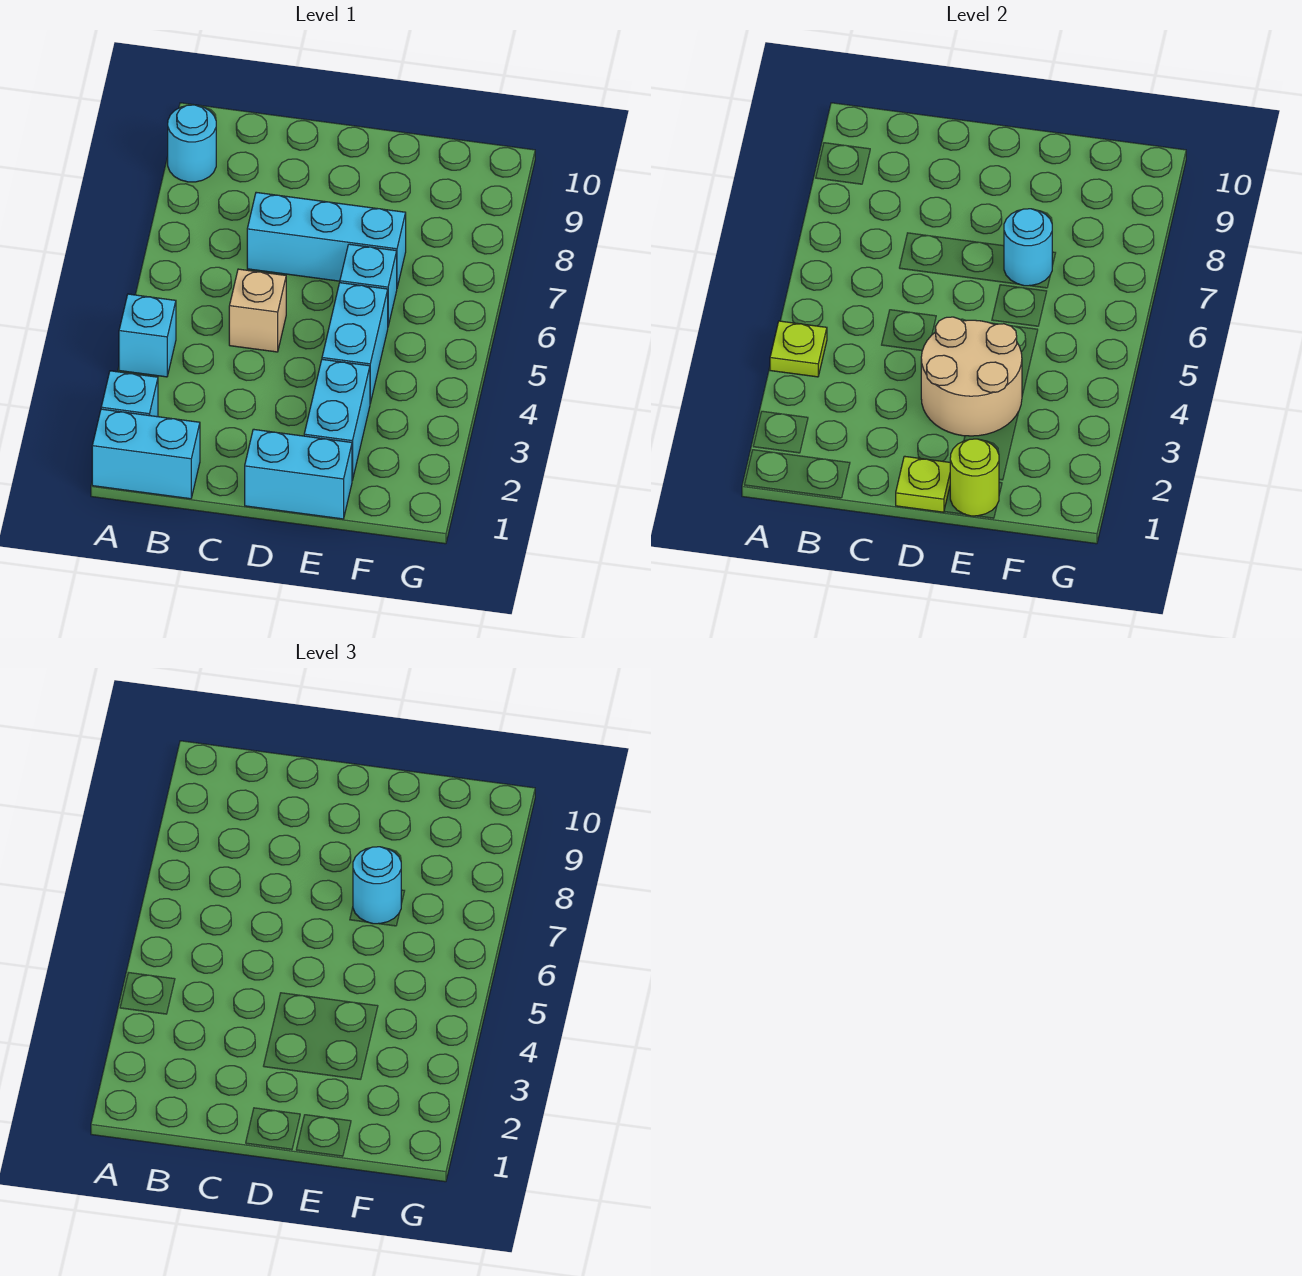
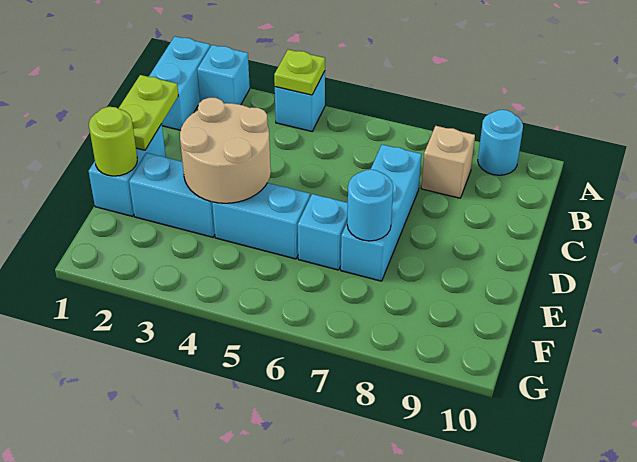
tan 1x1 brick [229,269,286,352] -> tan 1x1 brick moved to [421,126,475,198]
lime 1x1 plate [896,456,950,512] -> lime 1x2 plate [118,75,178,150]
cyan 1x1 round brick [353,847,401,924] -> none

